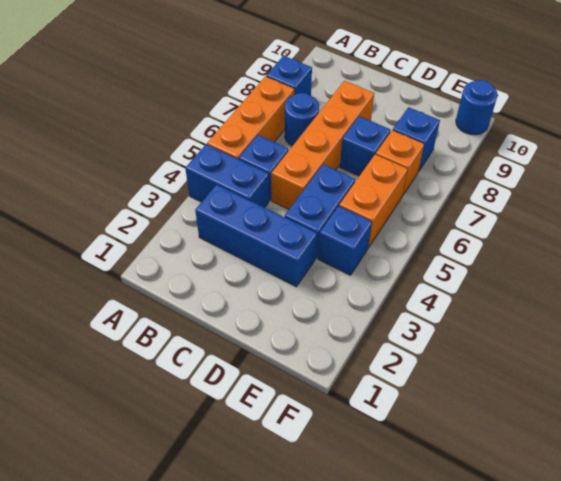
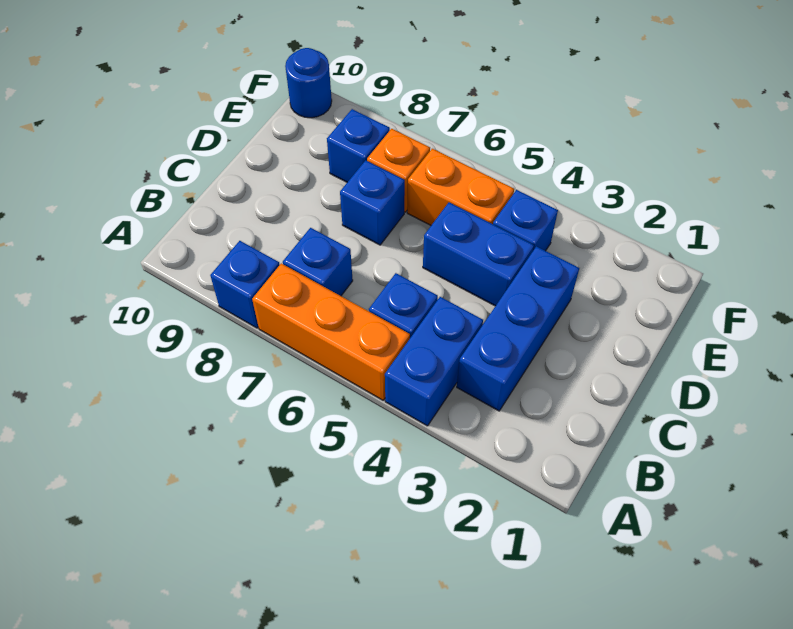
blue 1x1 round brick [285,93,319,146] -> blue 1x1 brick [283,228,353,296]
orange 1x4 brick [271,81,374,209] -> none

